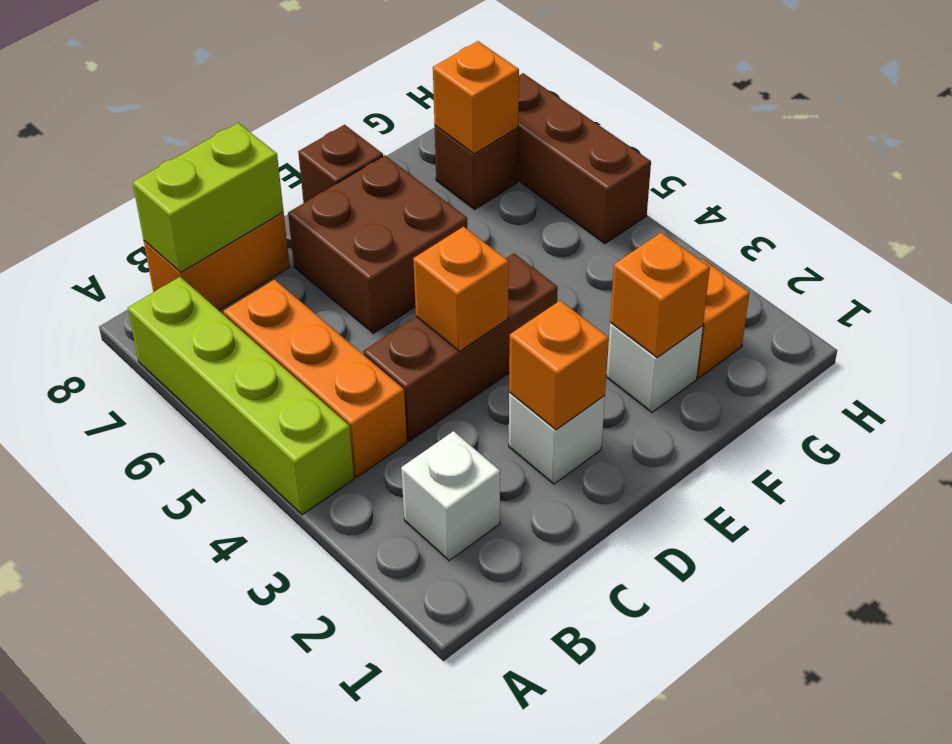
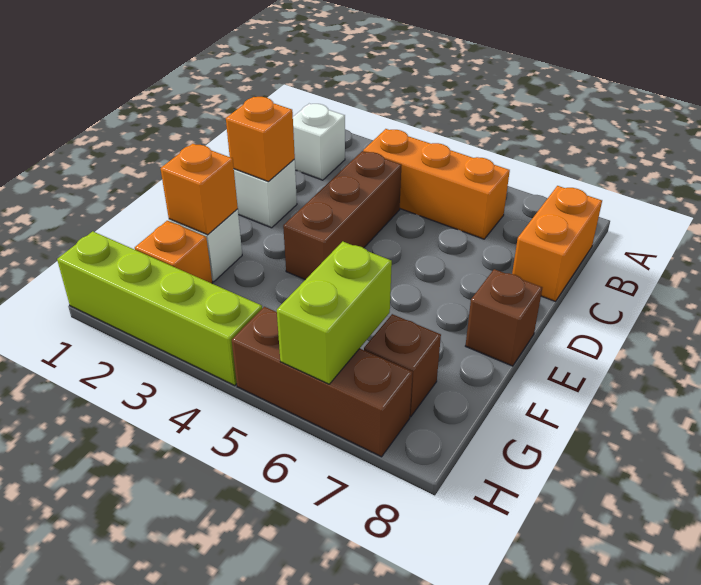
lime 1x4 brick [128,277,354,515] -> lime 1x4 brick moved to [57,231,262,386]
lime 1x2 brick [133,123,284,272] -> lime 1x2 brick moved to [277,242,392,384]
orange 1x1 brick [413,227,509,351] -> none
brown 2x2 brick [288,155,467,333] -> none
orange 1x1 brick [433,41,519,154] -> none

